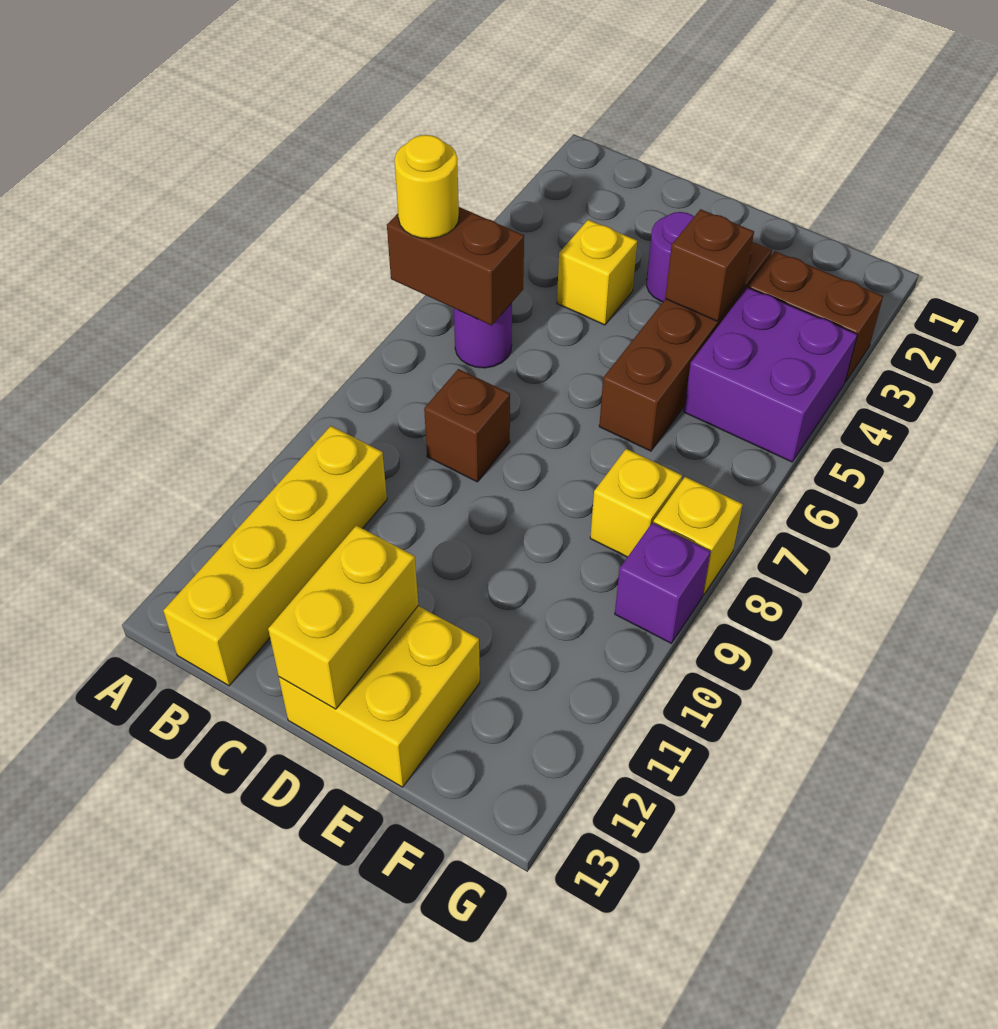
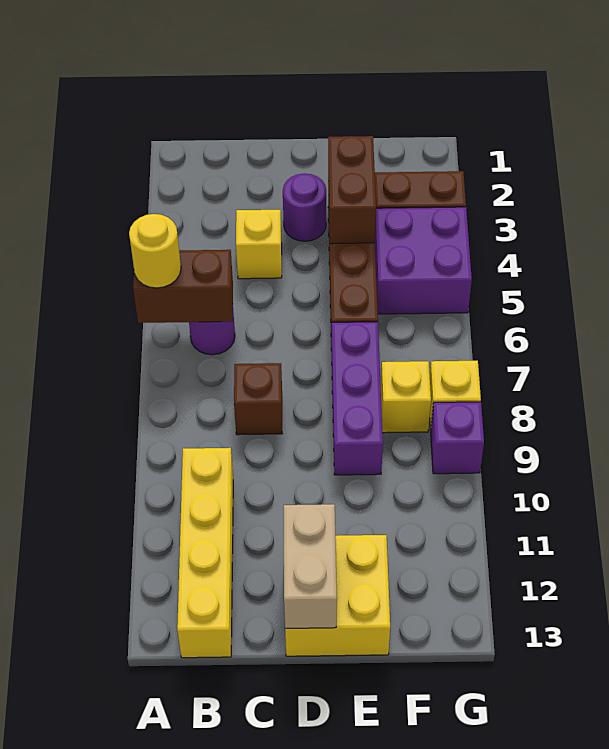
yellow 1x2 brick [268,525,418,709] -> tan 1x2 brick [284,504,337,628]
brown 1x1 brick [665,209,754,321] -> brown 1x2 brick [328,136,376,244]
none -> purple 1x3 brick [332,322,383,475]

